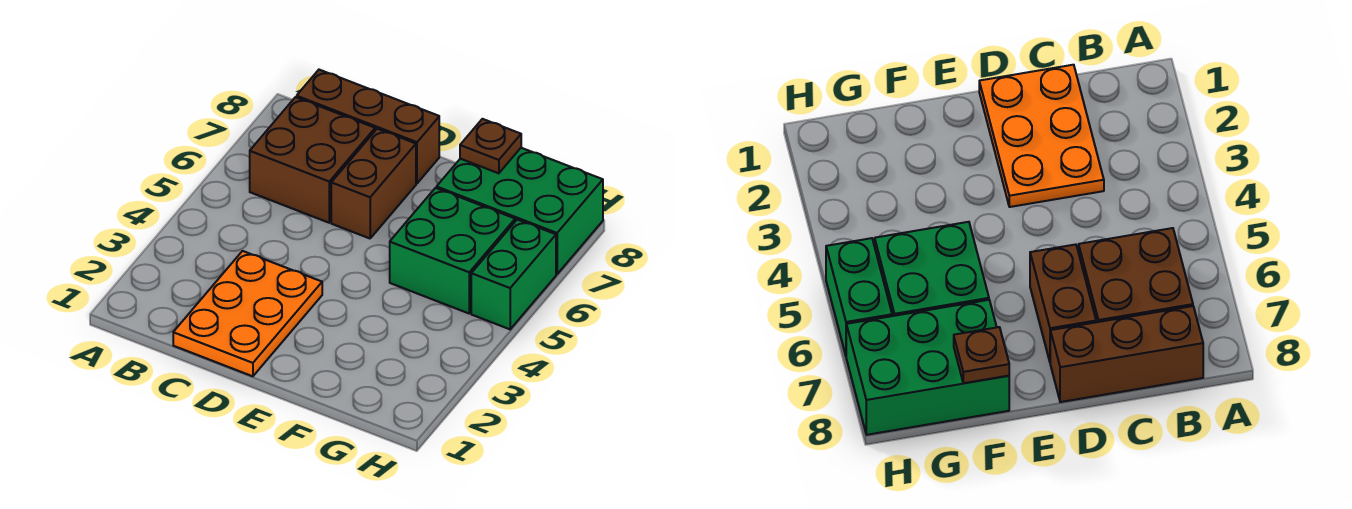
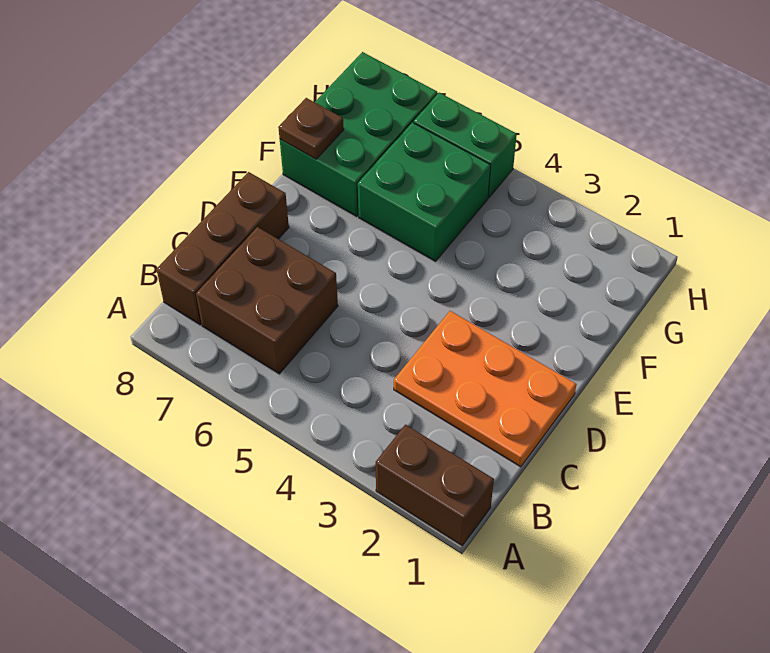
brown 1x2 brick [331,129,416,238] -> brown 1x2 brick moved to [376,425,494,546]

